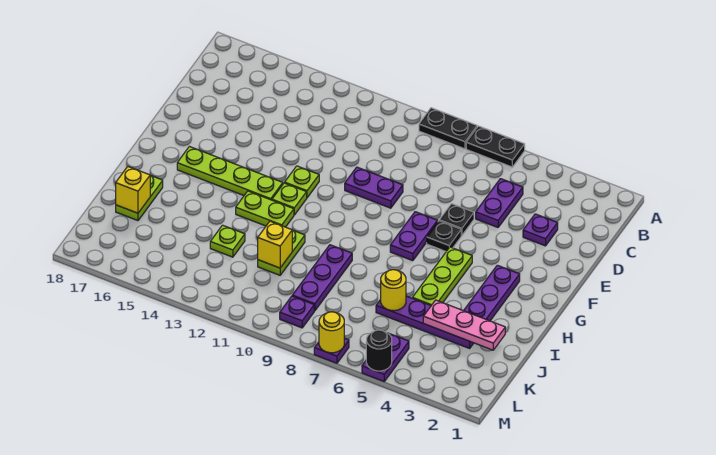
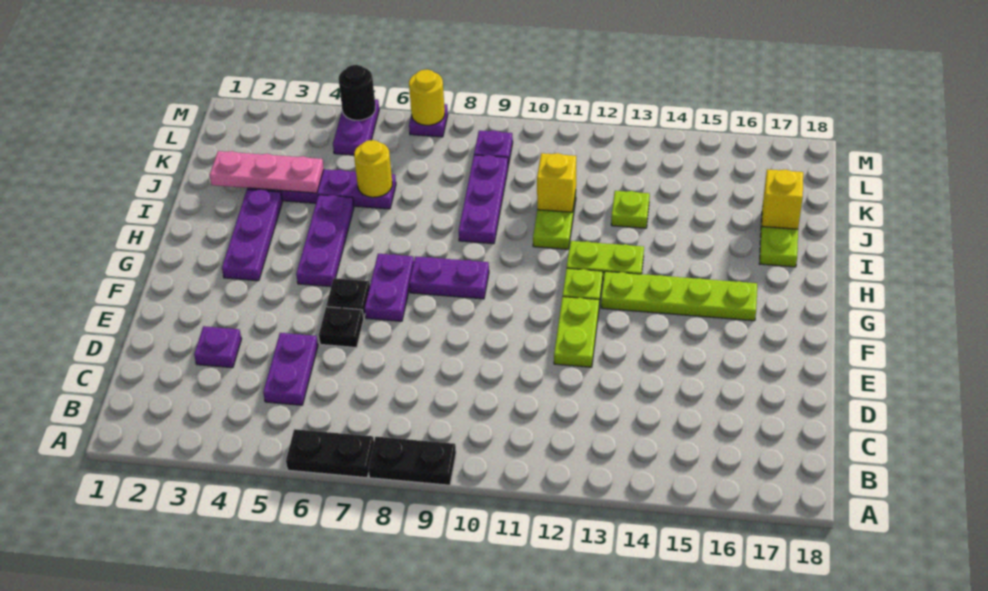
purple 1x2 plate [345,167,403,208] -> purple 1x2 plate moved to [409,256,489,299]
lime 1x1 plate [285,166,319,198] -> lime 1x2 plate [554,297,599,367]
lime 1x3 plate [413,247,472,305] -> purple 1x3 plate [296,195,354,287]

